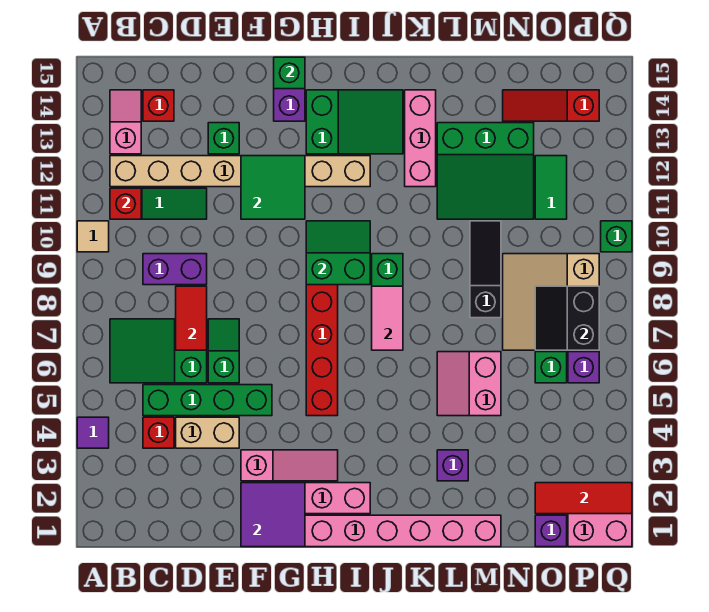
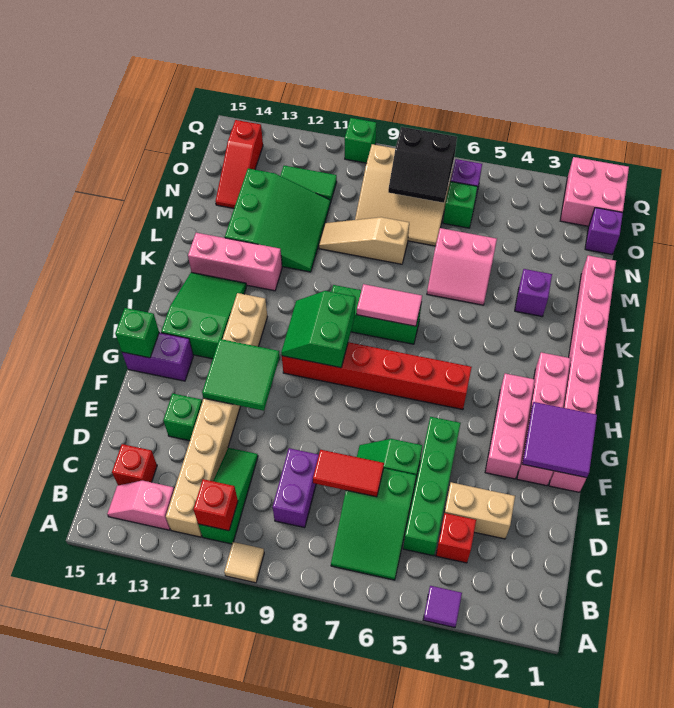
tan 1x2 brick [176,417,239,448] -> tan 1x2 brick turned to [444,482,515,539]
pink 1x3 slope [241,450,338,481] -> pink 1x3 brick [485,373,535,479]
black 1x3 slope [470,221,501,318] -> tan 1x3 slope [319,217,409,264]
red 1x3 tile [535,483,632,514] -> none

